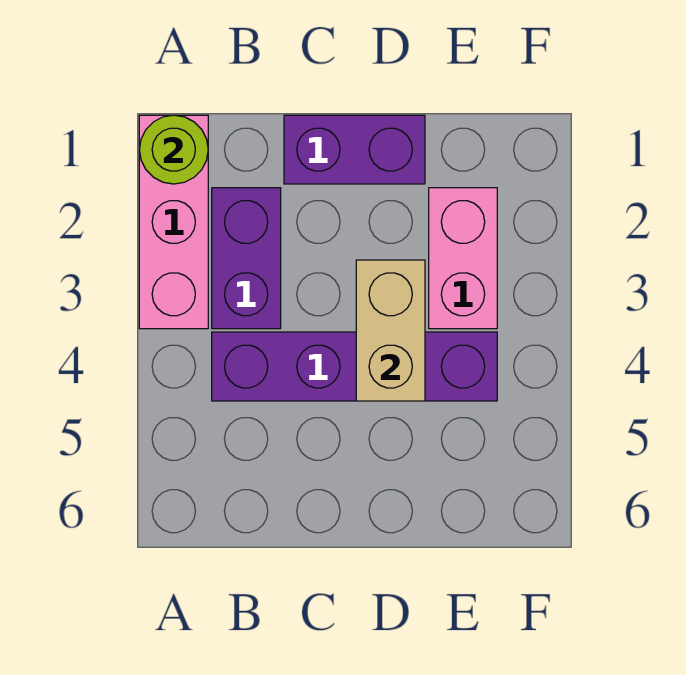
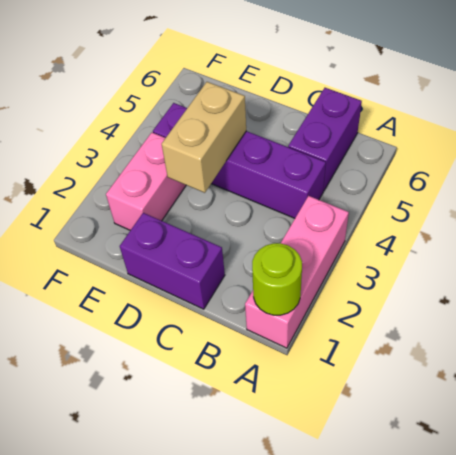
purple 1x2 brick [212,188,281,329] -> purple 1x2 brick moved to [288,88,362,191]

